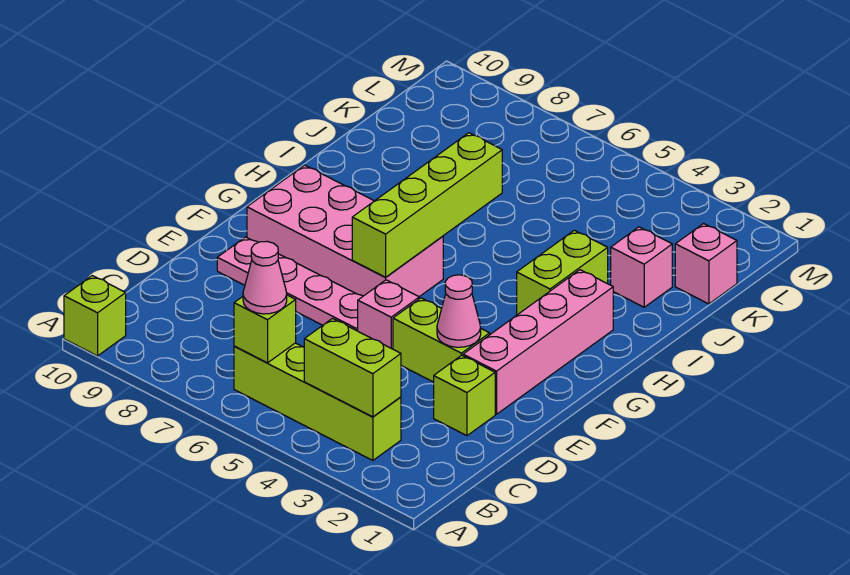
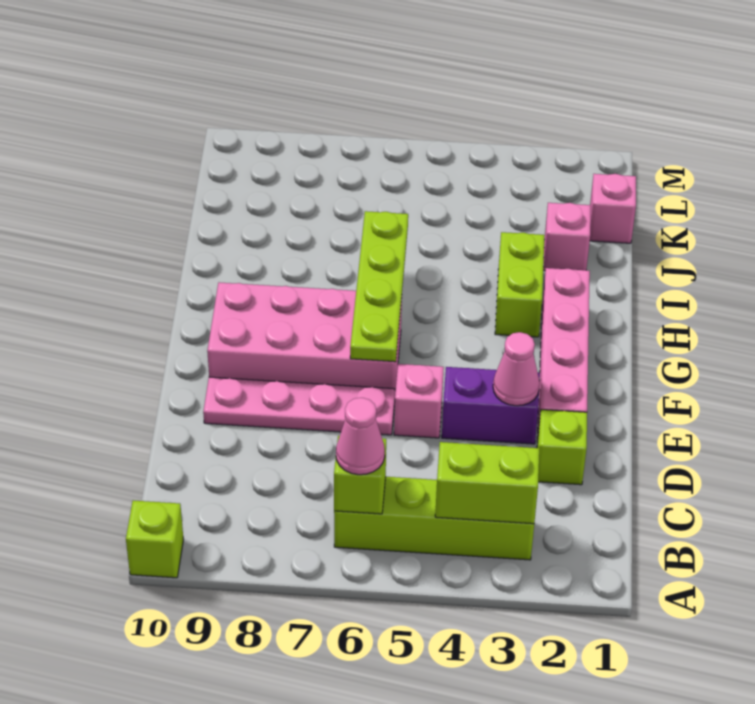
lime 1x2 brick [393,298,490,382] -> purple 1x2 brick [442,367,540,444]
lime 1x4 brick [352,133,502,277] -> lime 1x4 plate [350,211,408,362]

